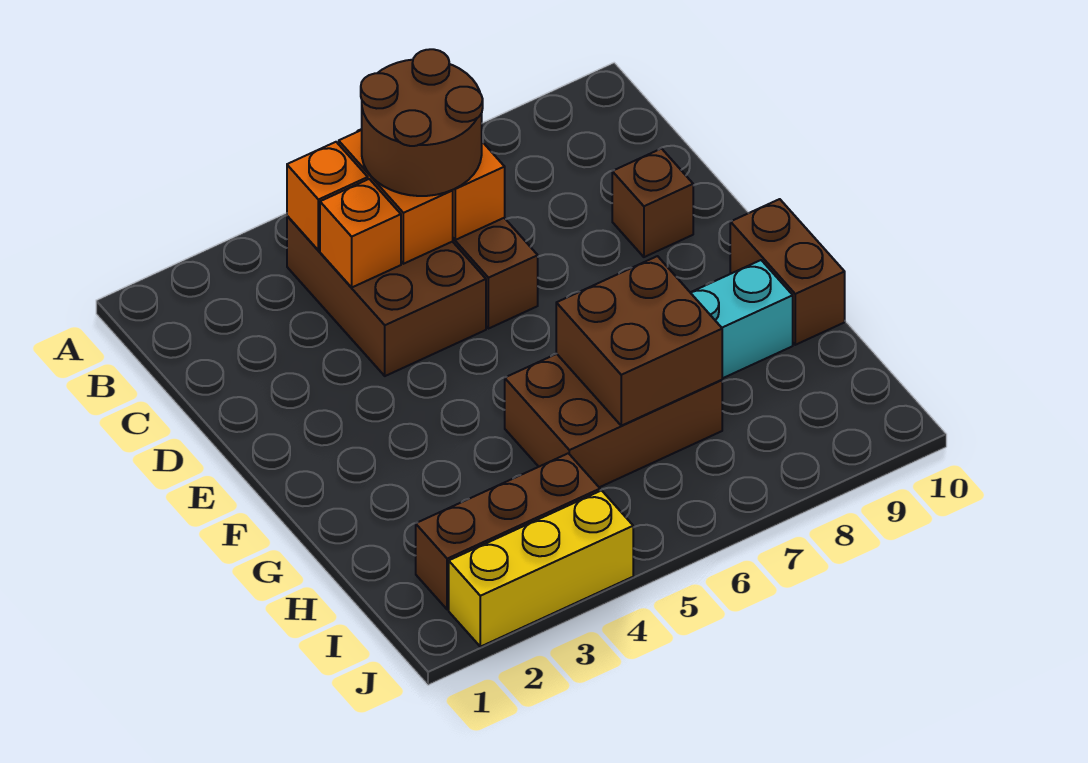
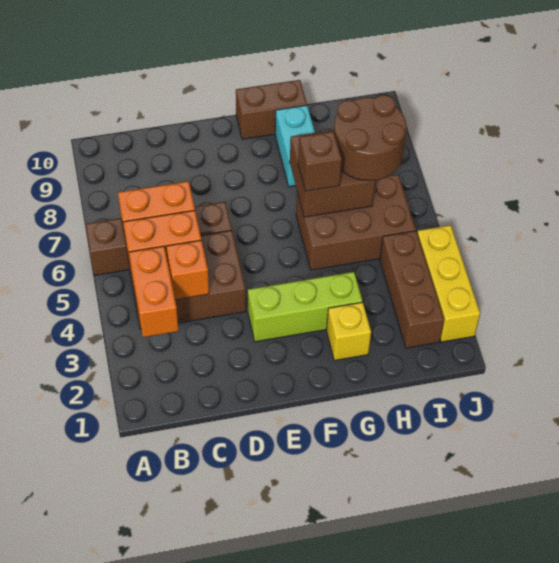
orange 1x1 brick [287,142,368,250] -> orange 1x2 brick [129,246,179,337]
brown 2x2 round brick [361,49,483,196] -> brown 2x2 round brick moved to [334,95,407,181]
brown 1x1 brick [612,149,693,257] -> brown 1x1 brick moved to [298,132,342,191]
none -> lime 1x3 brick [248,272,362,342]
none -> yellow 1x1 brick [327,302,371,361]
brown 2x3 brick [505,354,722,487] -> brown 2x3 brick turned to [296,175,416,270]

